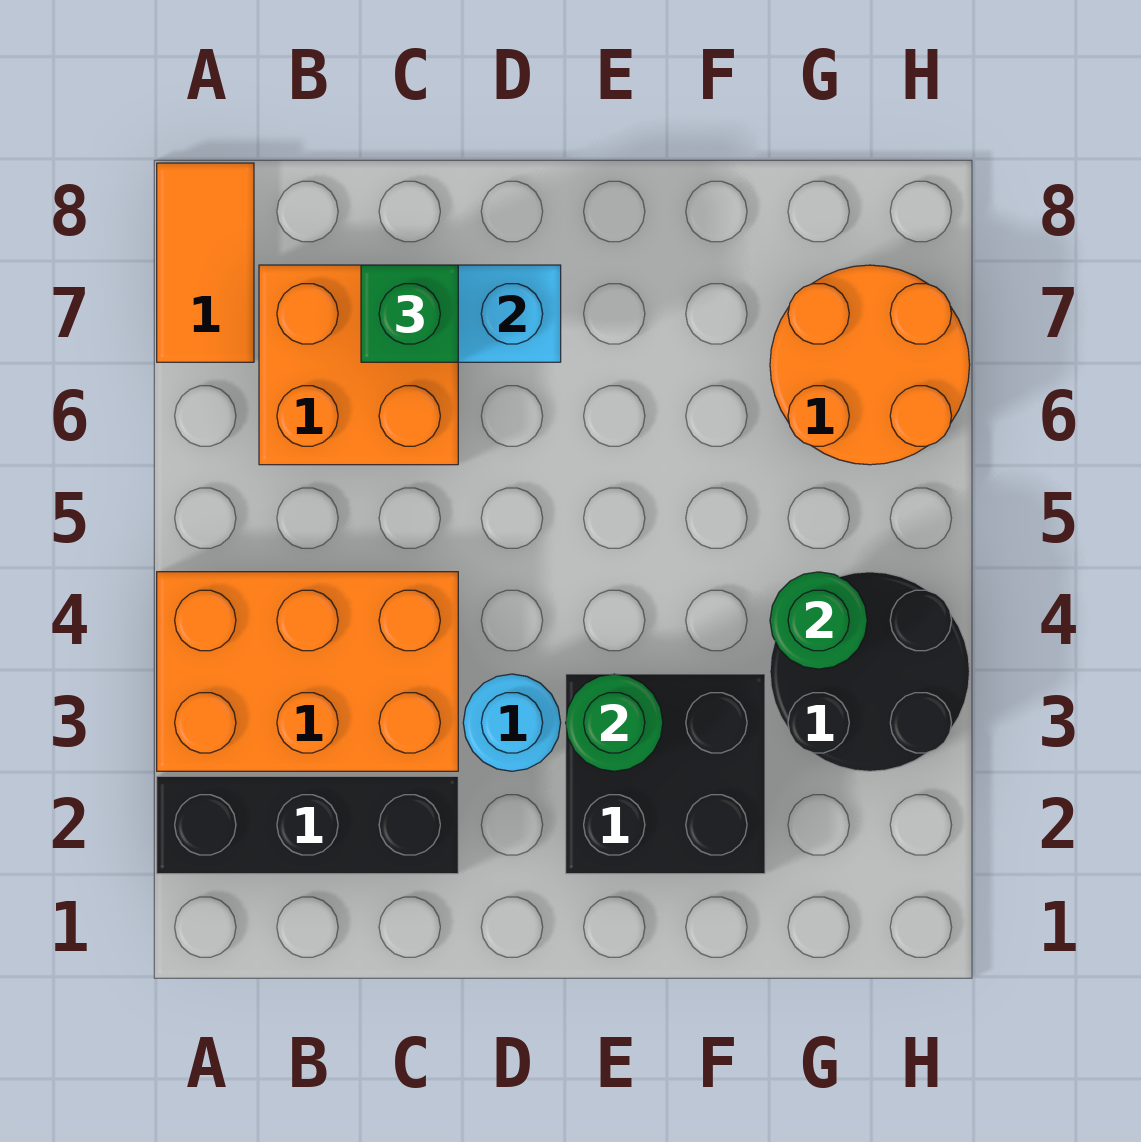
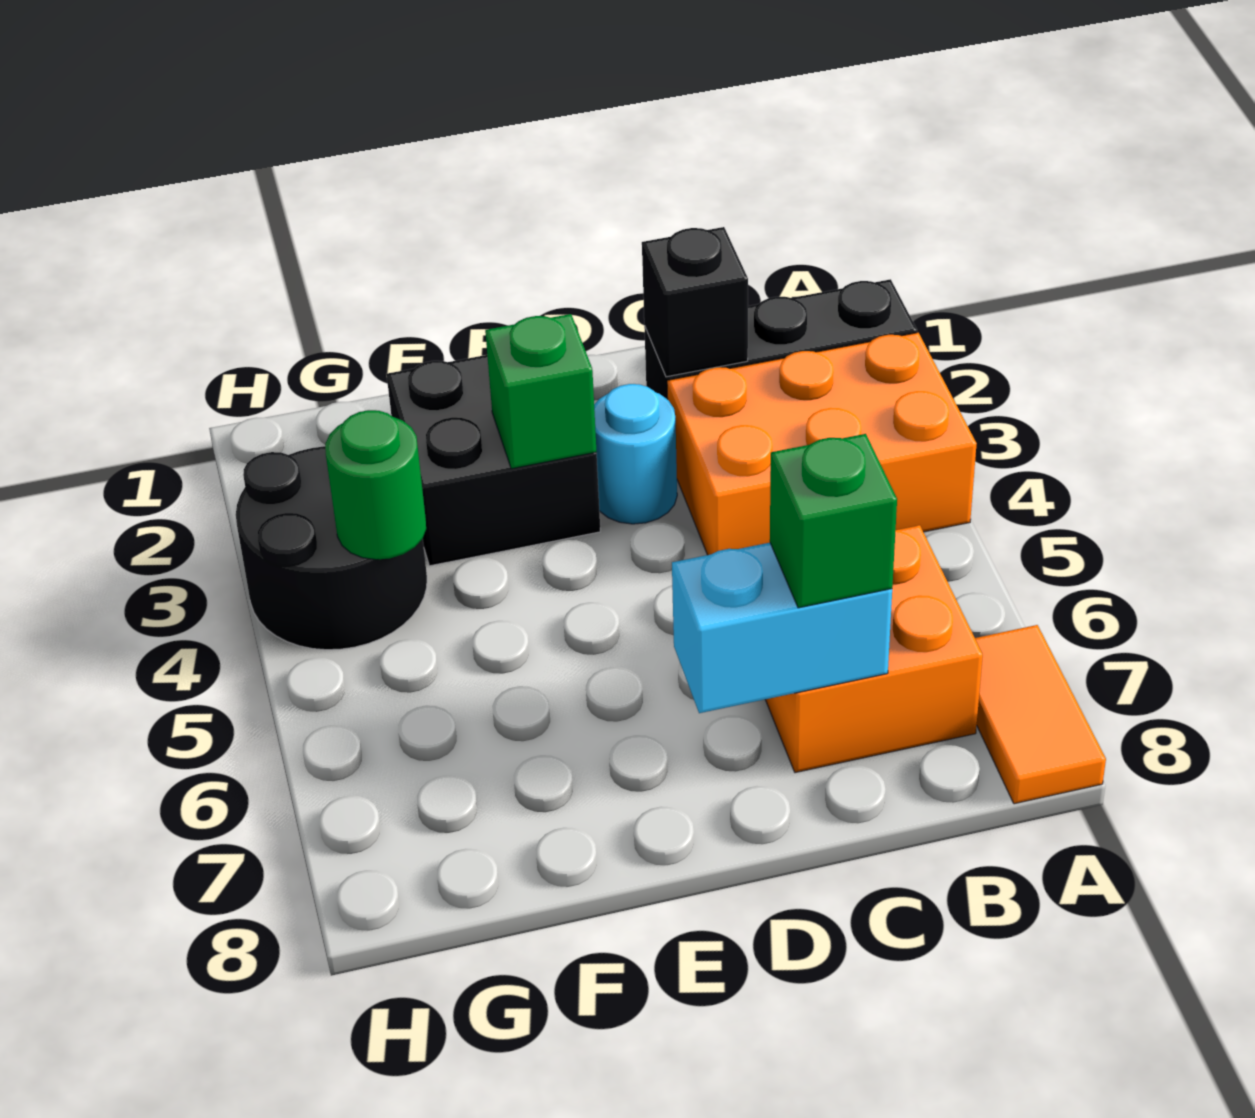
none -> black 1x1 brick [642,227,748,377]
green 1x1 round brick [566,674,663,771] -> green 1x1 brick [485,314,597,469]
orange 2x2 round brick [770,265,970,465] -> none

